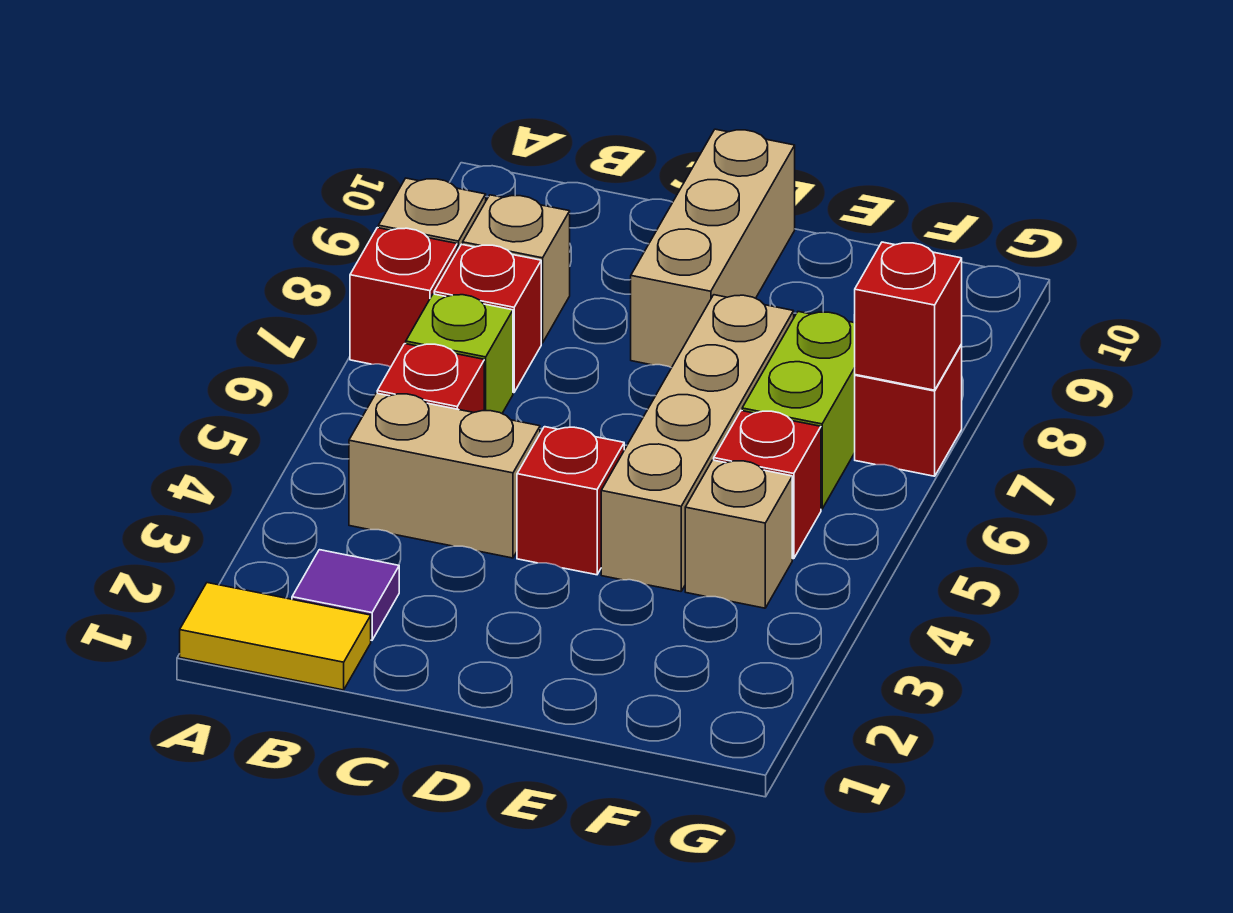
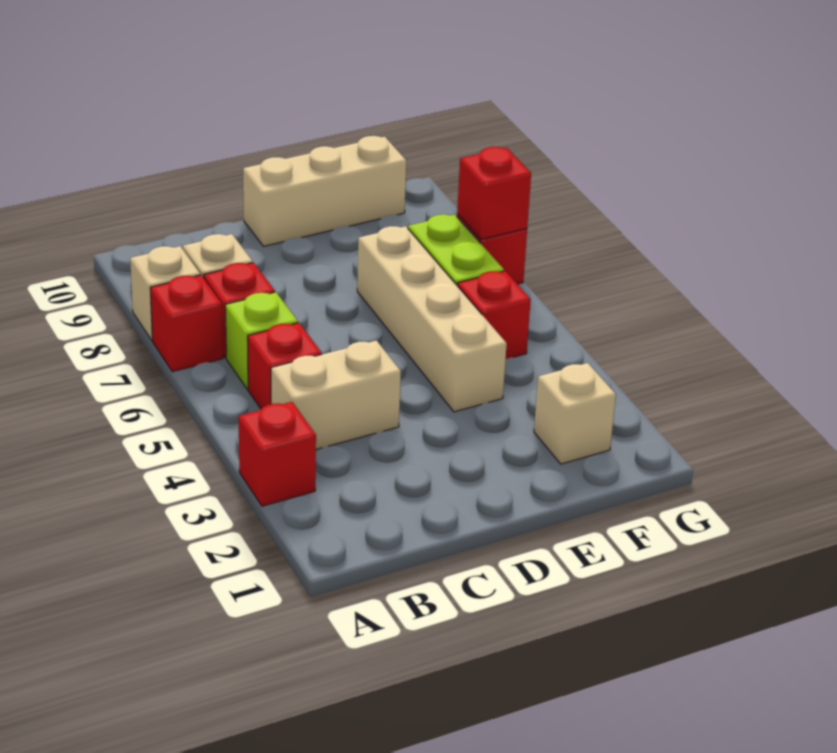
yellow 1x2 tile [180,583,371,690] -> none
purple 1x1 tile [292,550,399,640] -> none
red 1x1 brick [517,427,624,575] -> red 1x1 brick moved to [239,402,316,506]
tan 1x3 brick [631,129,795,368] -> tan 1x3 brick turned to [243,136,406,246]
tan 1x1 brick [685,460,792,608] -> tan 1x1 brick moved to [534,363,616,464]

